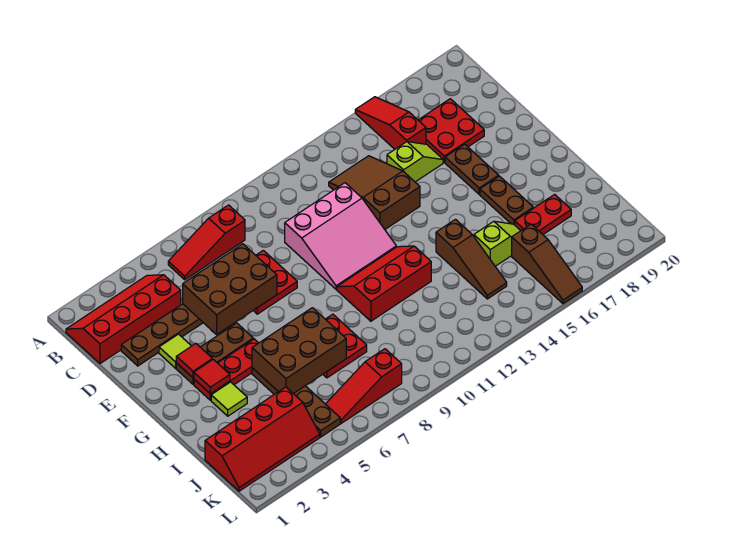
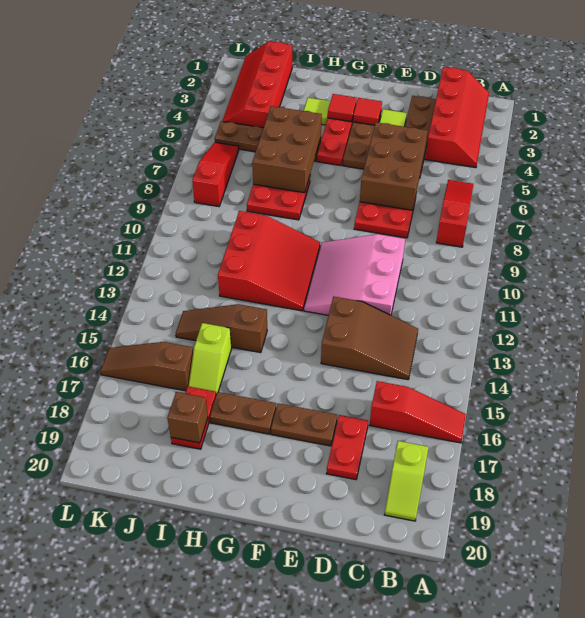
red 2x2 plate [418,99,484,162] -> red 1x2 plate [326,415,368,480]
lime 1x2 slope [387,142,443,182] -> lime 1x2 slope moved to [385,441,429,521]
red 2x3 slope [337,246,431,321] -> red 3x3 slope [218,211,320,311]
none -> brown 1x1 brick [168,392,208,443]

